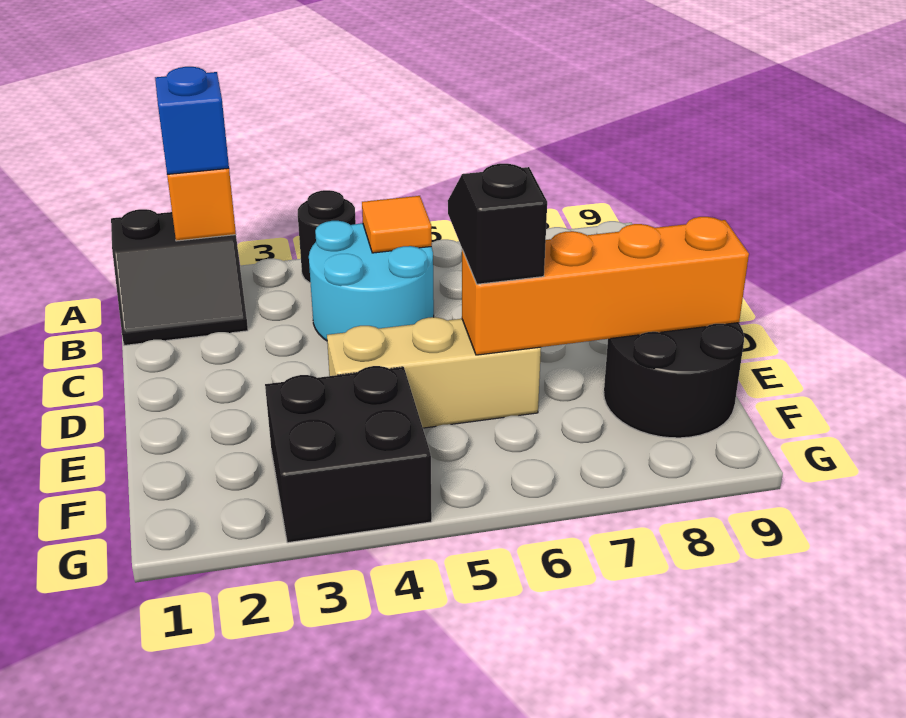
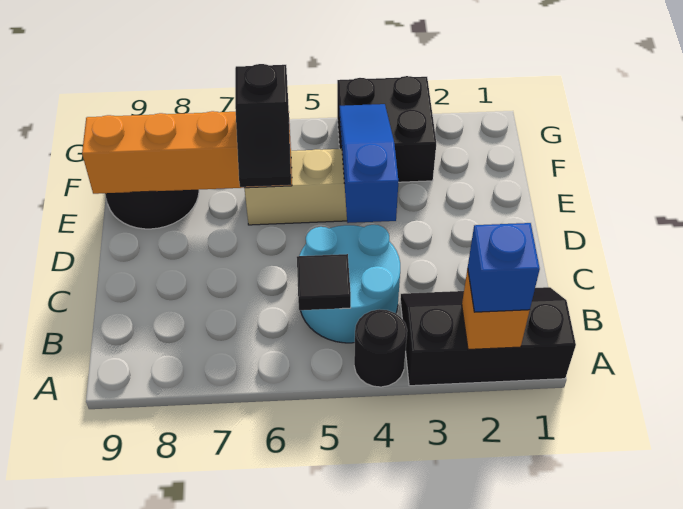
black 2x2 slope [111,209,248,346] -> black 2x3 slope [400,287,576,386]
orange 1x1 tile [362,196,432,253] -> black 1x1 tile [297,254,351,310]
none -> blue 1x3 slope [340,104,398,223]

